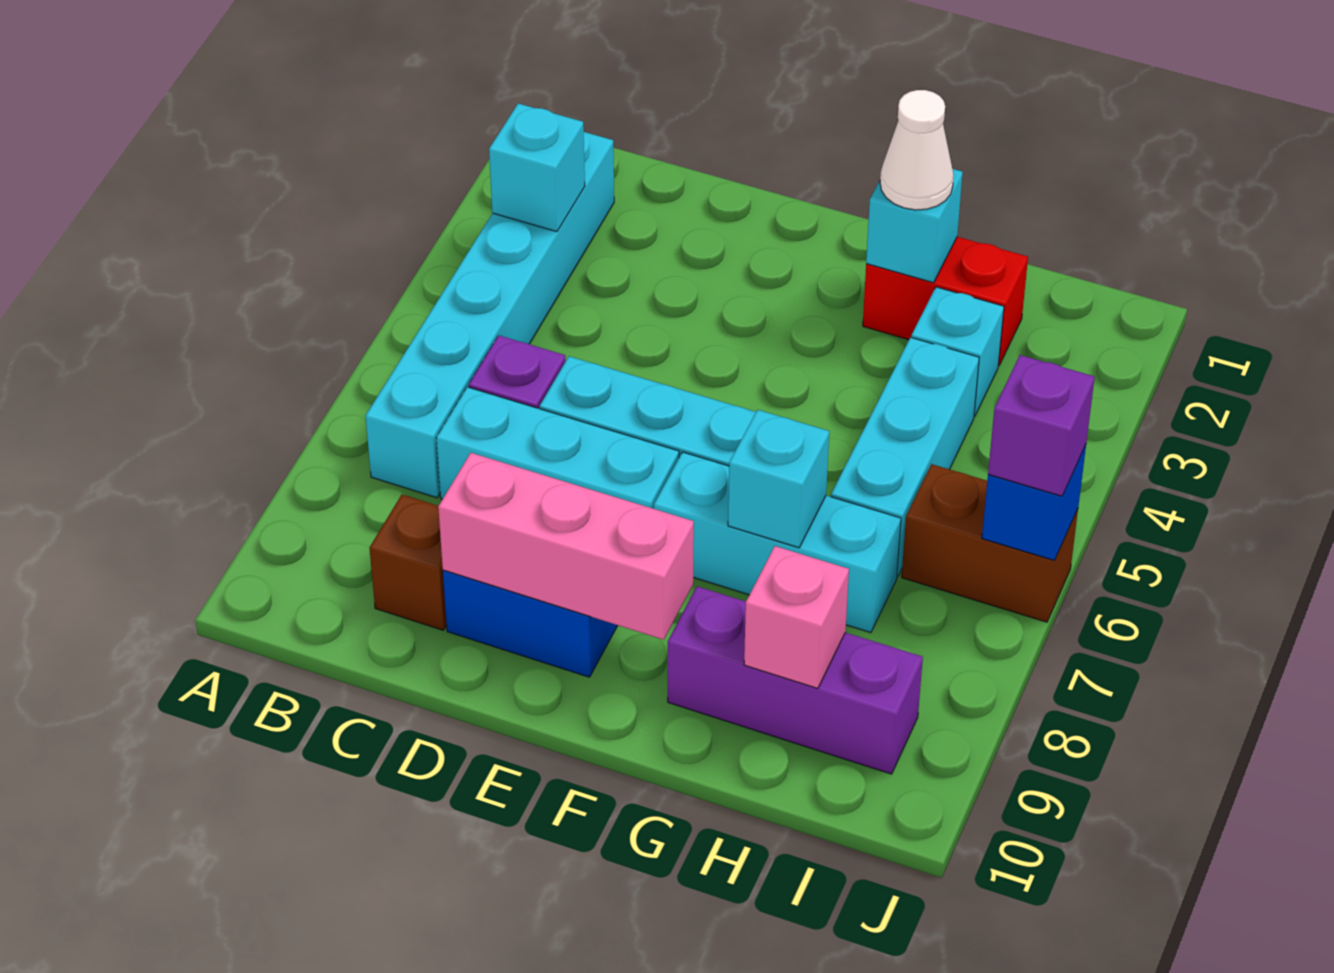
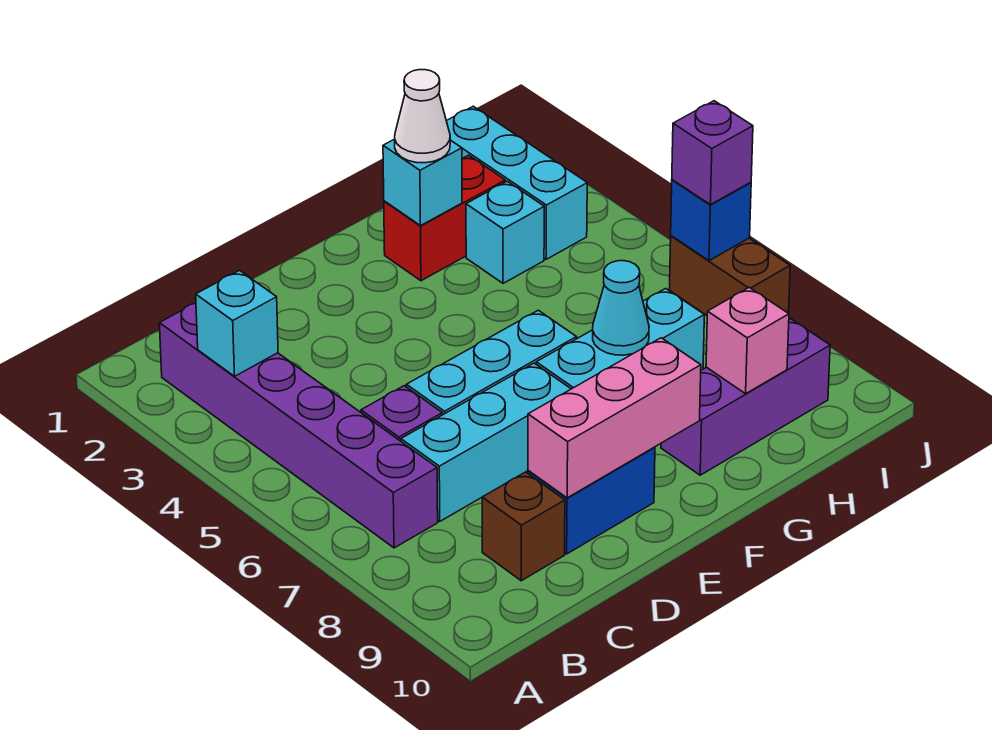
cyan 1x6 brick [366,132,614,498] -> purple 1x6 brick [160,303,438,548]
cyan 1x1 brick [728,410,829,548] -> cyan 1x1 cone [593,261,649,355]
cyan 1x3 brick [831,337,979,576] -> cyan 1x3 brick moved to [447,106,587,259]
brown 1x2 brick [902,464,1078,622] -> brown 1x2 brick turned to [670,236,790,315]

